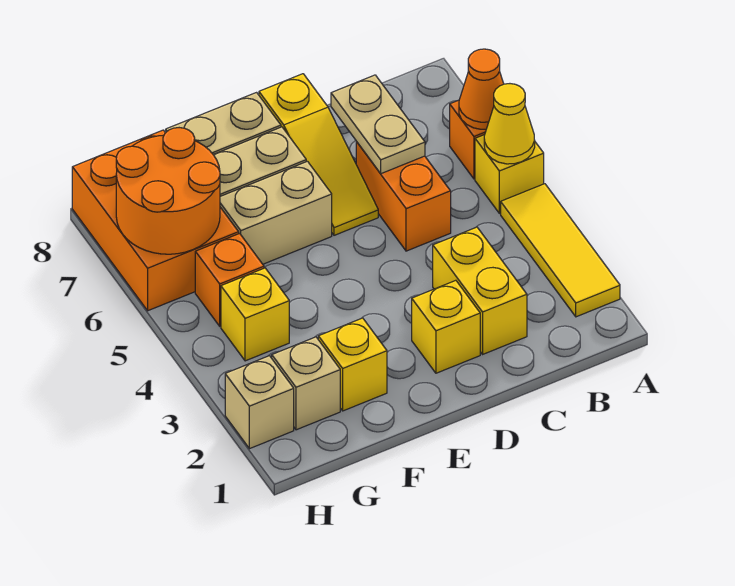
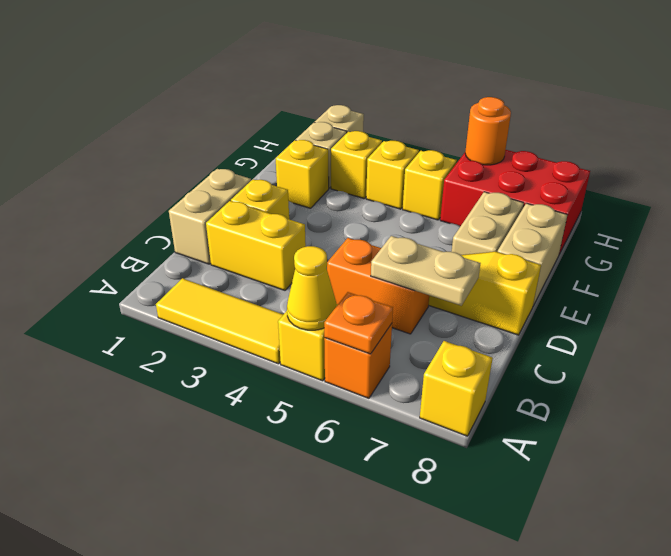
orange 1x1 cone [459,49,504,129] -> orange 1x1 plate [324,292,393,354]
none -> yellow 1x1 brick [420,341,493,436]
tan 1x2 brick [220,161,332,264] -> tan 1x2 brick moved to [169,169,251,264]
none -> yellow 1x1 brick [331,131,382,199]
orange 1x1 brick [195,233,264,326] -> yellow 1x1 brick [403,150,457,220]
orange 2x3 brick [72,130,239,311] -> red 2x3 brick [440,150,590,254]
orange 2x2 round brick [116,128,220,254] -> orange 1x1 round brick [465,97,511,165]

